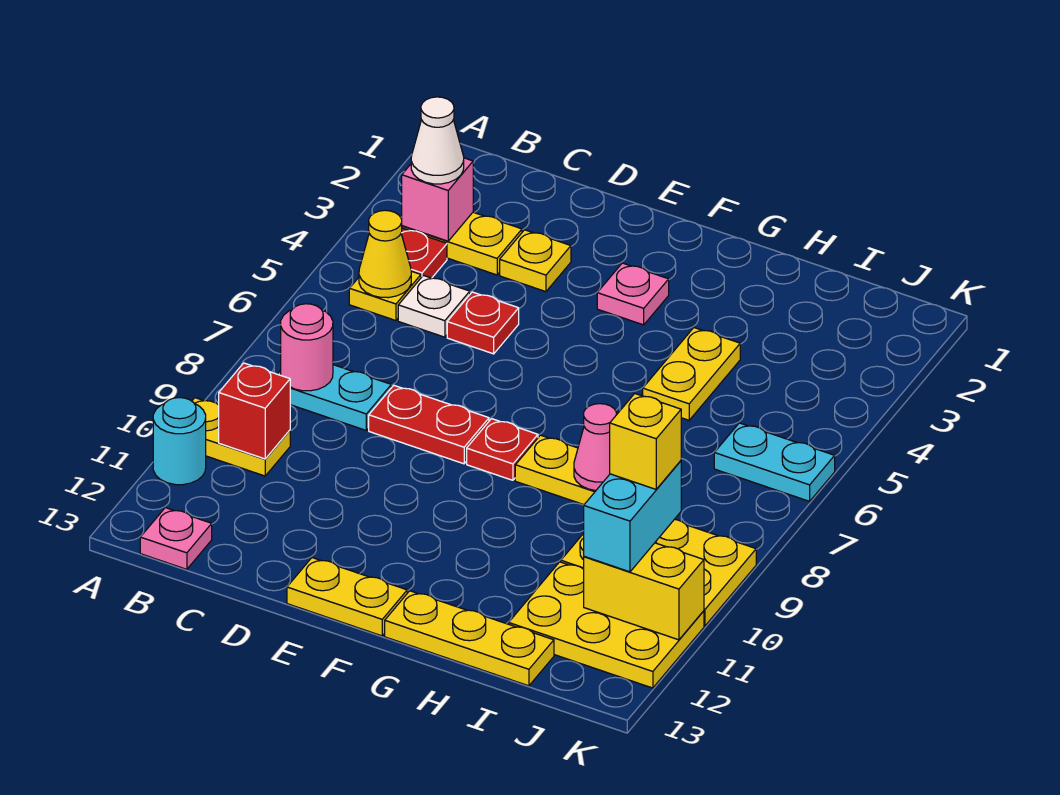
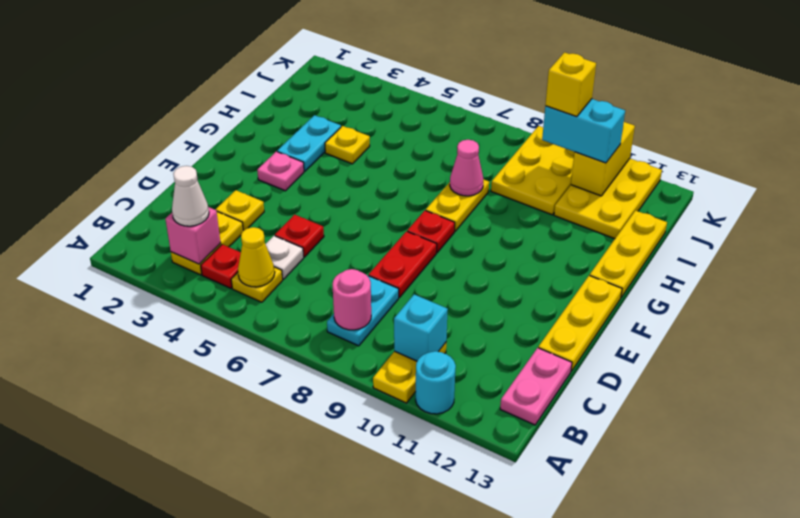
red 1x1 brick [219,363,290,459] -> cyan 1x1 brick [394,294,448,361]
pink 1x1 plate [140,508,212,569] -> pink 1x2 plate [500,348,572,425]
yellow 1x2 plate [287,558,407,636] -> yellow 1x3 plate [538,275,622,371]
yellow 1x2 plate [643,328,740,420] -> yellow 1x1 plate [325,126,370,164]
cyan 1x2 plate [714,423,835,501] -> cyan 1x2 plate moved to [277,115,341,171]

